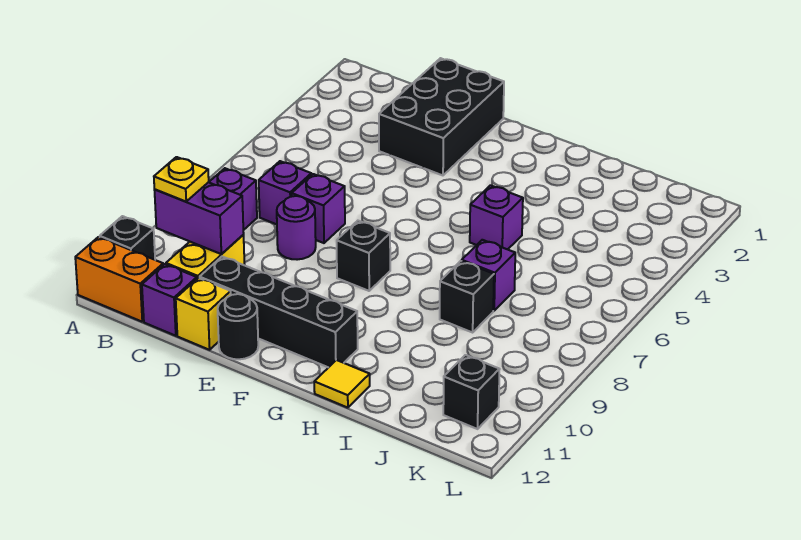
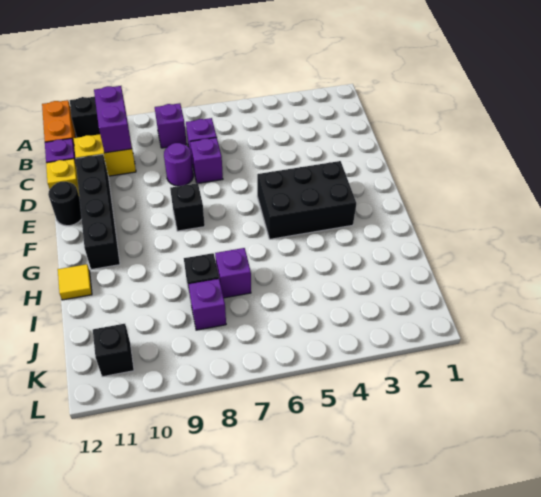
yellow 1x1 plate [154,157,209,201] -> none
black 2x3 brick [379,58,504,175] -> black 2x3 brick moved to [257,161,356,239]
purple 1x1 brick [470,185,523,249] -> purple 1x1 brick moved to [189,279,226,330]

